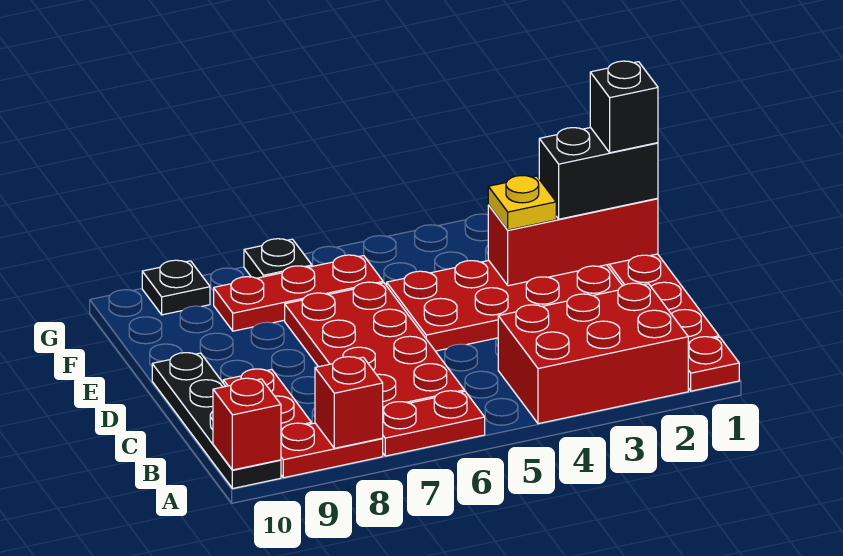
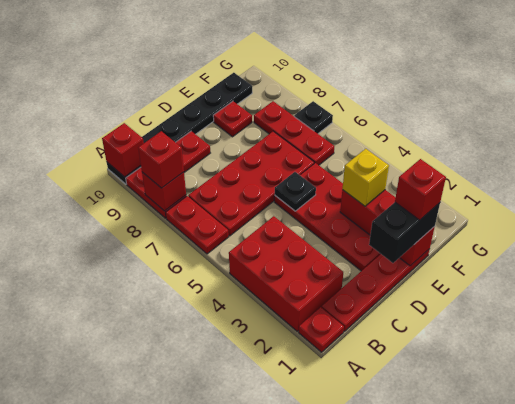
none -> red 1x1 brick [138,131,184,188]
black 1x4 plate [152,353,281,489] -> black 1x6 plate [107,73,252,184]
black 1x2 brick [539,128,658,219] -> black 1x2 brick turned to [369,202,440,263]
black 1x1 brick [590,61,658,153] -> red 1x1 brick [395,159,446,220]
yellow 1x1 plate [488,176,556,230] -> yellow 1x1 brick [343,149,389,206]
none -> red 1x1 plate [213,101,252,137]
black 1x1 plate [142,260,210,315] -> black 1x1 plate moved to [275,172,316,211]

